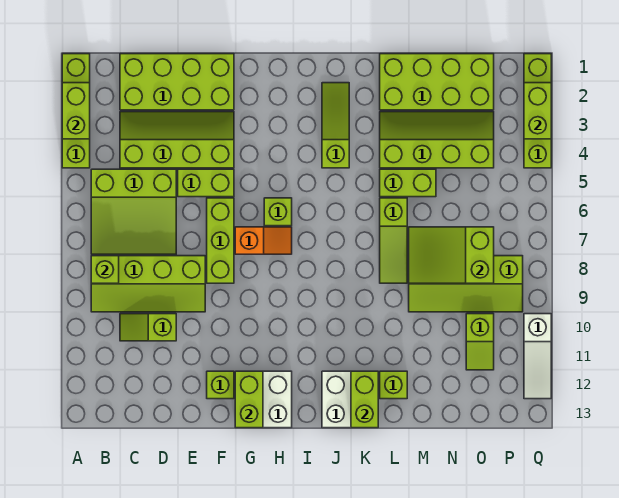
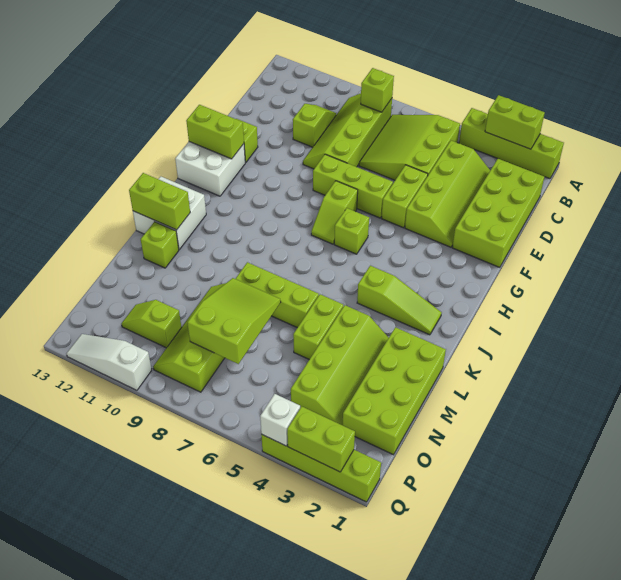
orange 1x2 slope [235,227,292,254] -> lime 1x2 slope [311,181,358,244]
lime 1x3 slope [380,198,407,283] -> lime 1x3 brick [236,262,319,328]
none -> white 1x1 brick [260,394,300,446]

